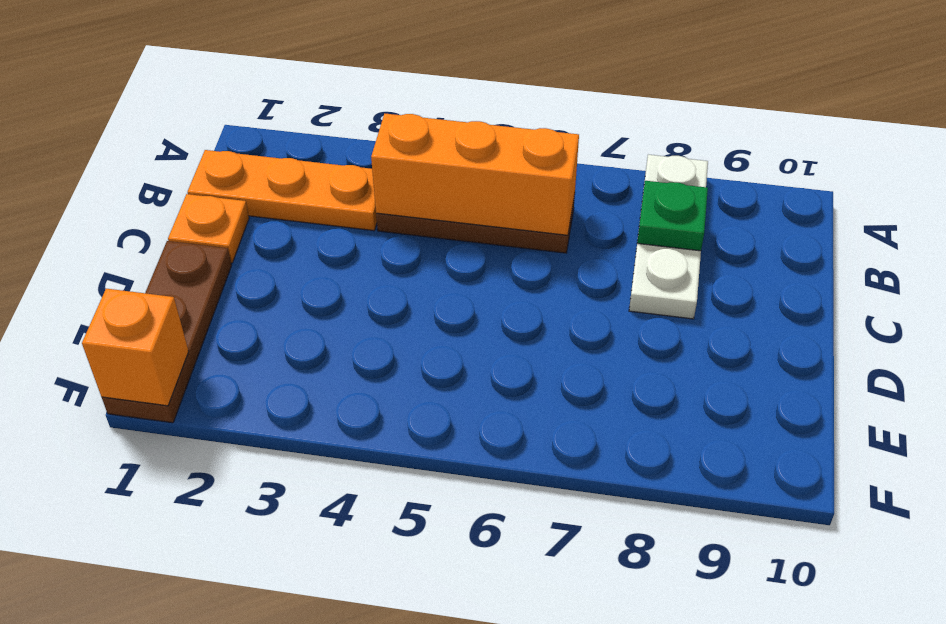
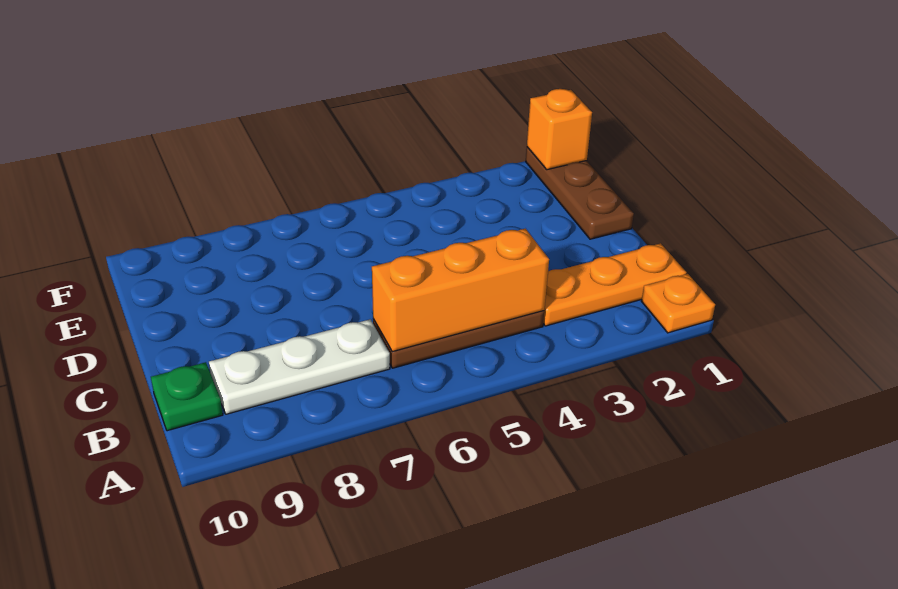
white 1x3 plate [629,155,708,319] -> white 1x3 plate turned to [209,319,390,414]
green 1x1 plate [637,181,708,251] -> green 1x1 plate moved to [151,362,223,431]
orange 1x1 plate [168,194,249,263] -> orange 1x1 plate moved to [642,274,715,333]

